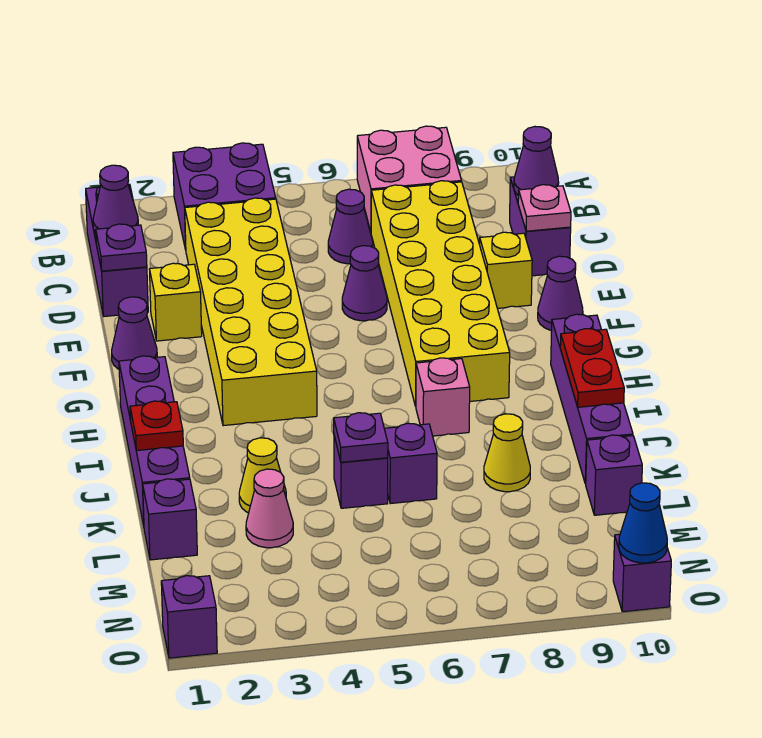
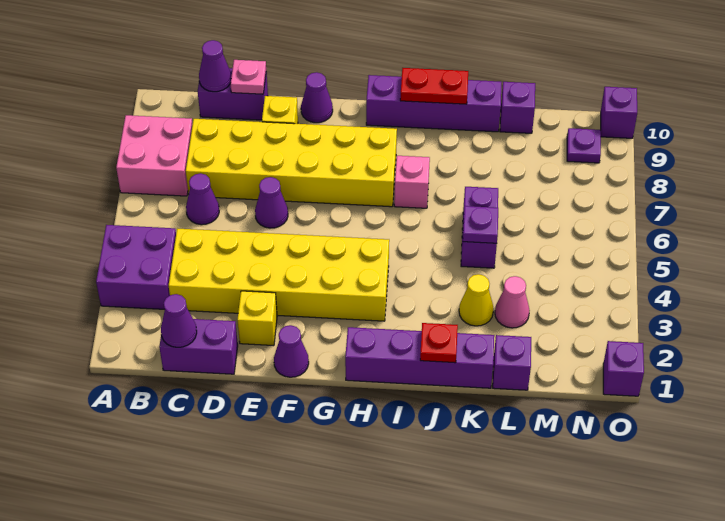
purple 1x3 brick [86,184,148,316] -> purple 1x2 brick [159,319,238,374]
purple 1x1 plate [96,224,147,271] -> purple 1x1 plate moved to [567,128,601,163]
yellow 1x1 cone [484,414,530,492] -> none
blue 1x1 cone [619,483,667,563] -> none

